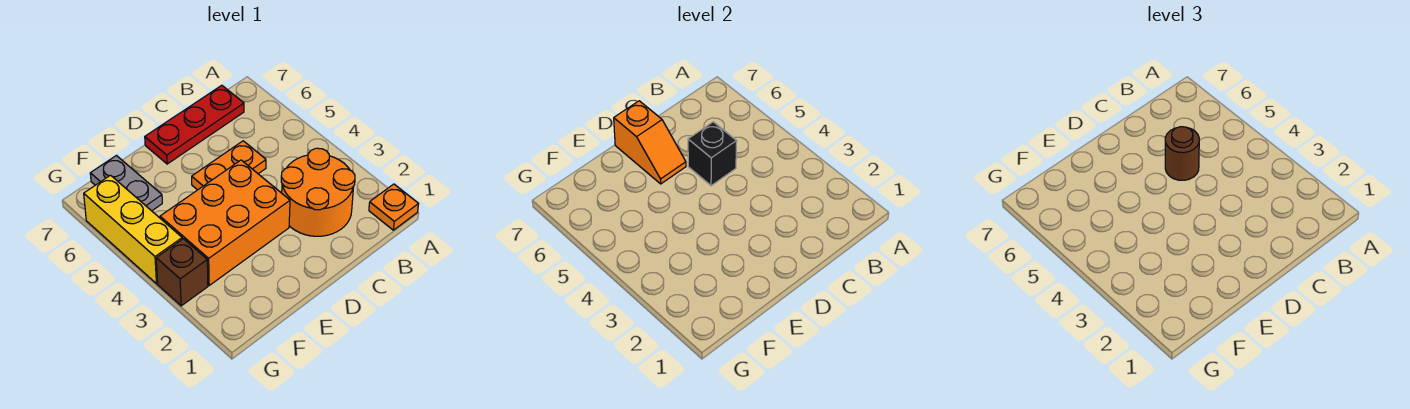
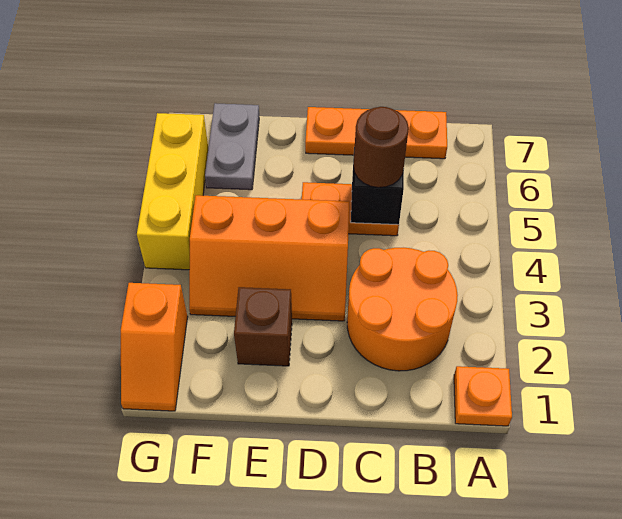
red 1x3 plate [145,85,244,164] -> orange 1x3 plate [305,107,447,159]
orange 2x3 brick [160,160,290,285] -> orange 2x3 slope [189,195,349,321]
orange 1x2 slope [614,101,686,184] -> orange 1x2 slope moved to [121,283,188,411]
brown 1x1 brick [156,239,208,306] -> brown 1x1 brick moved to [234,287,292,366]

